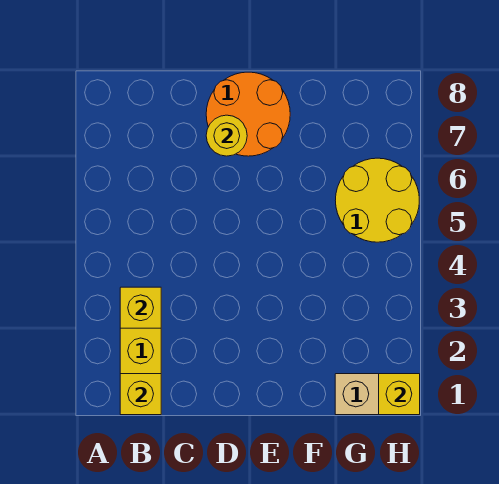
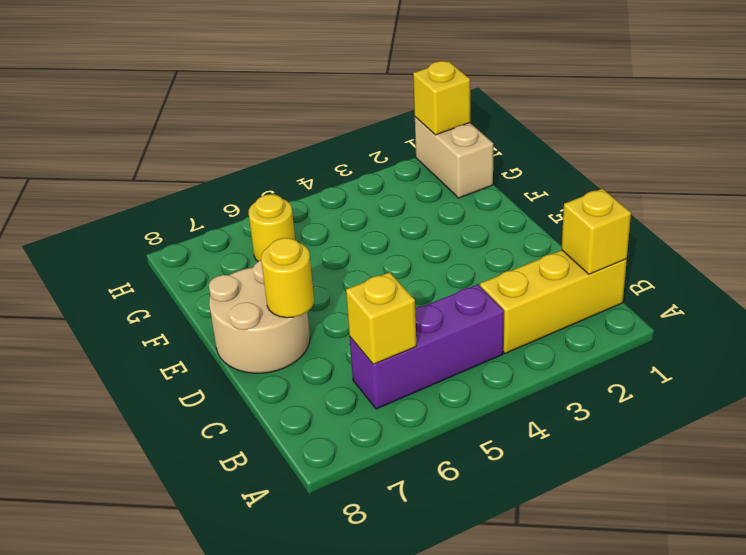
yellow 1x1 brick [120,287,161,328] -> yellow 1x1 brick moved to [346,272,416,364]
none -> purple 1x3 brick [350,284,504,409]
orange 2x2 round brick [206,72,290,156] -> tan 2x2 round brick [209,260,310,373]
yellow 2x2 round brick [335,158,419,242] -> yellow 1x1 round brick [249,194,295,261]

